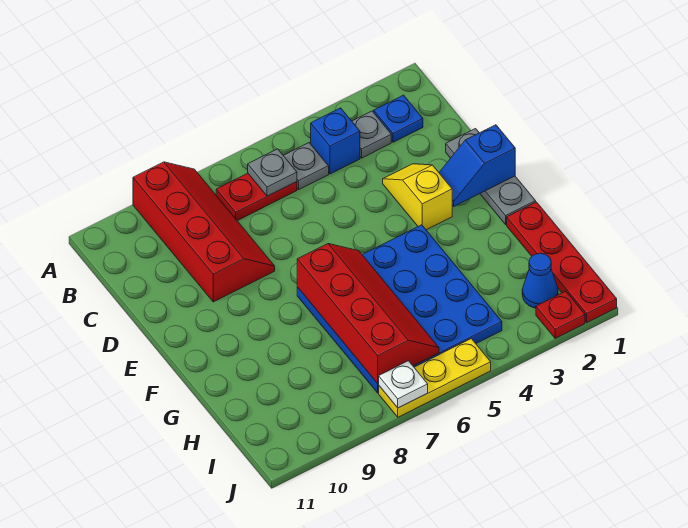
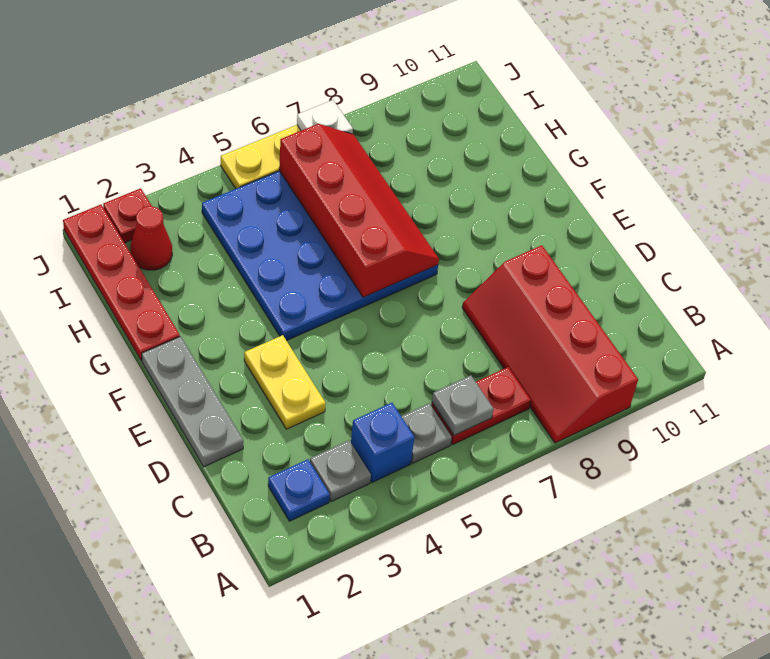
yellow 1x2 slope [383,164,452,230] -> yellow 1x2 plate [244,335,326,429]
blue 1x2 slope [439,125,515,206] -> none
red 2x4 slope [297,244,439,384] -> red 2x4 slope turned to [279,124,439,297]
blue 1x1 cone [522,253,558,308] -> red 1x1 cone [130,206,172,270]

